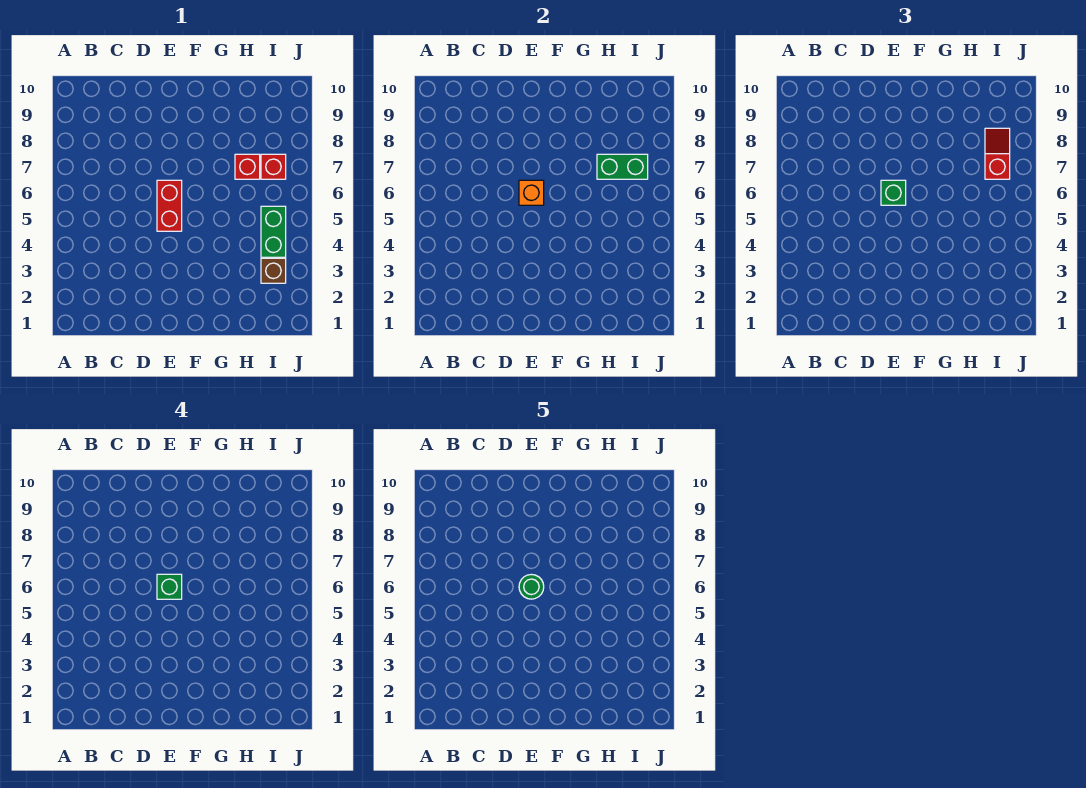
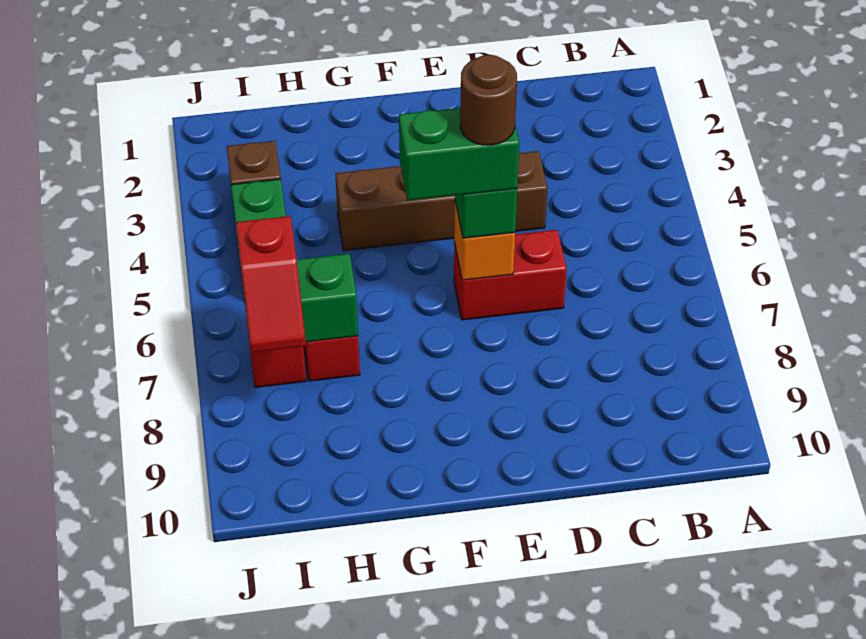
none -> brown 1x4 brick [335,151,548,251]
red 1x2 brick [157,180,182,231] -> red 1x2 brick turned to [454,230,567,320]
green 1x1 brick [157,574,182,599] -> green 1x2 brick [399,108,519,201]
green 1x1 round brick [519,574,544,599] -> brown 1x1 round brick [460,55,517,145]

